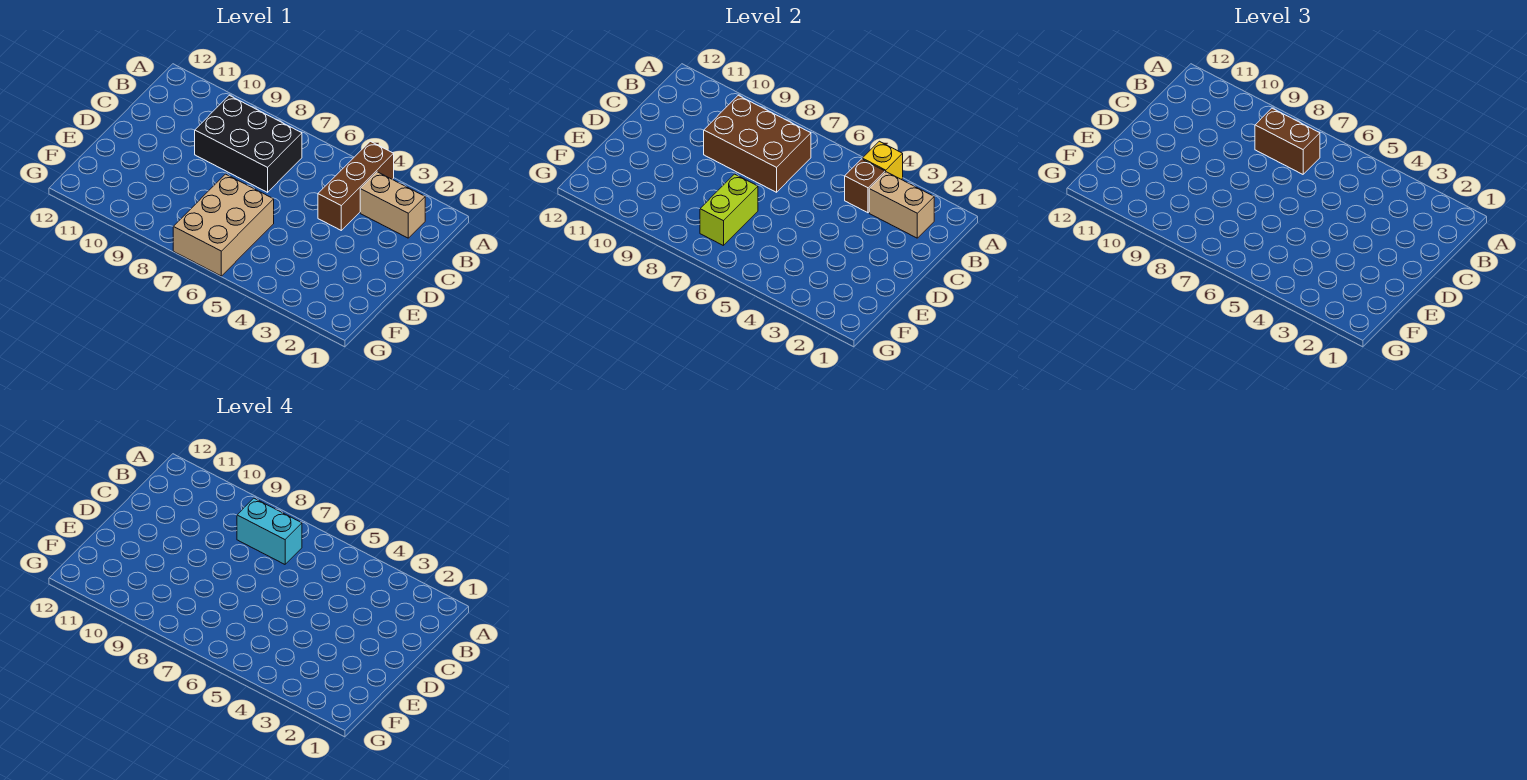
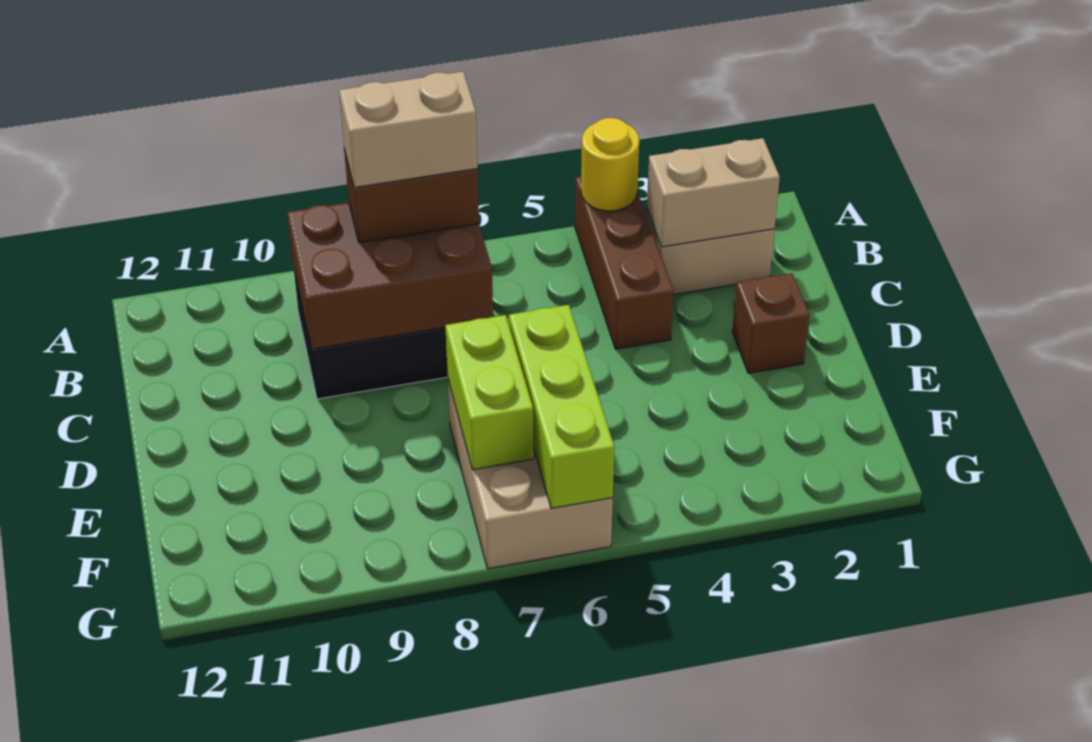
yellow 1x1 brick [862,141,903,179] -> yellow 1x1 round brick [581,118,639,211]
brown 1x1 brick [845,159,885,213] -> brown 1x1 brick moved to [732,273,809,373]
cyan 1x2 brick [237,498,302,564] -> tan 1x2 brick [339,72,478,188]
none -> lime 1x3 brick [509,305,614,508]

